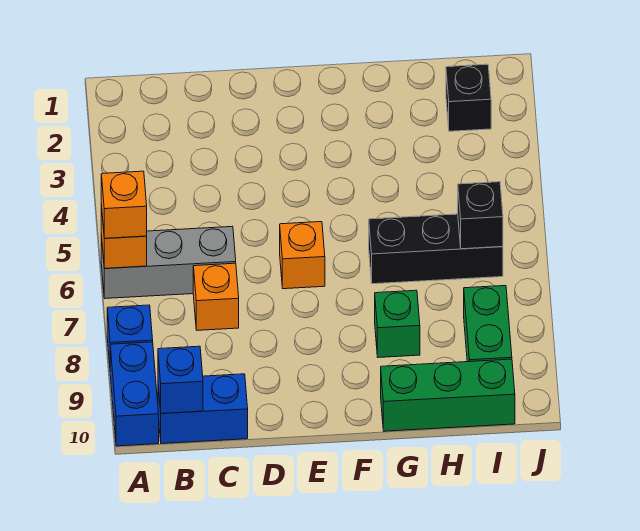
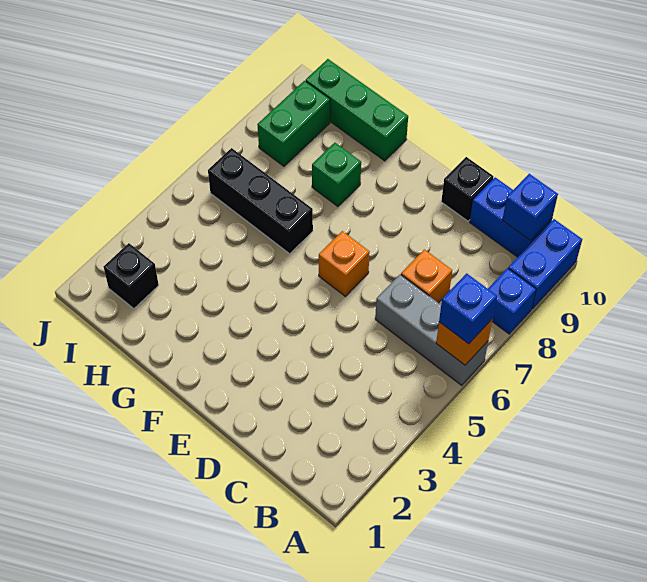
orange 1x1 brick [101,171,147,238] -> blue 1x1 brick [439,273,497,344]
black 1x1 brick [458,182,503,249] -> black 1x1 brick moved to [441,157,493,221]

